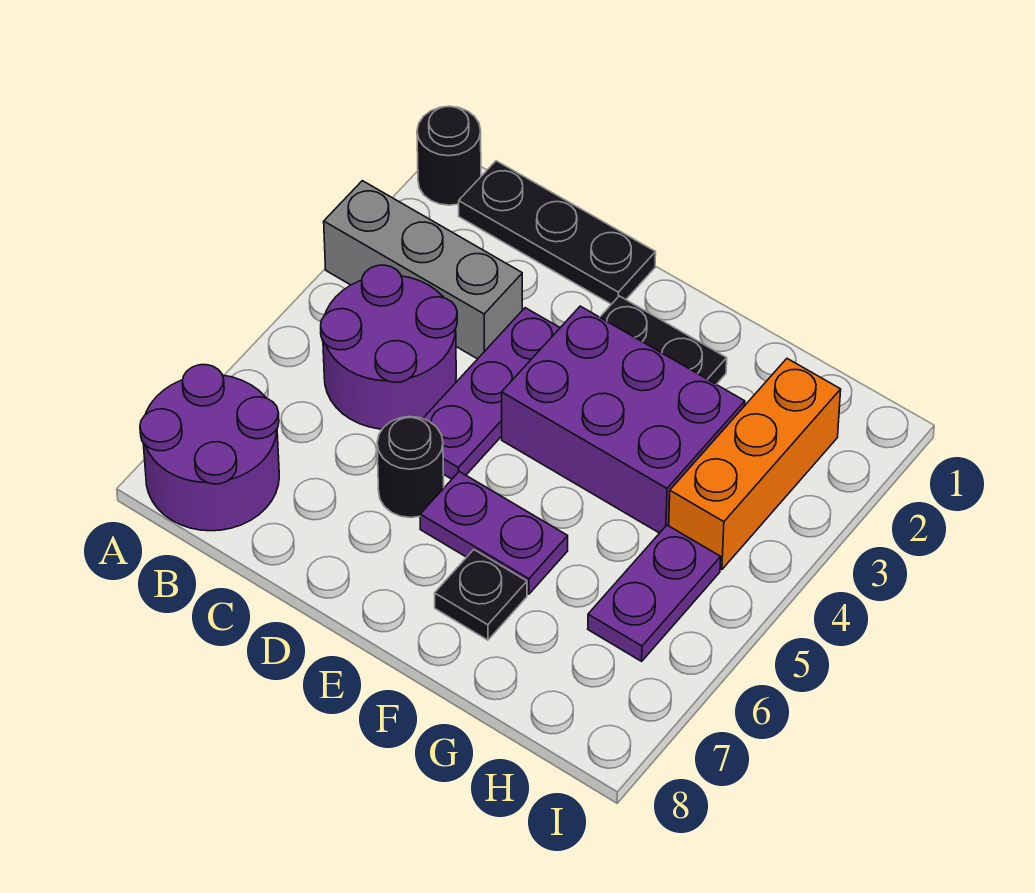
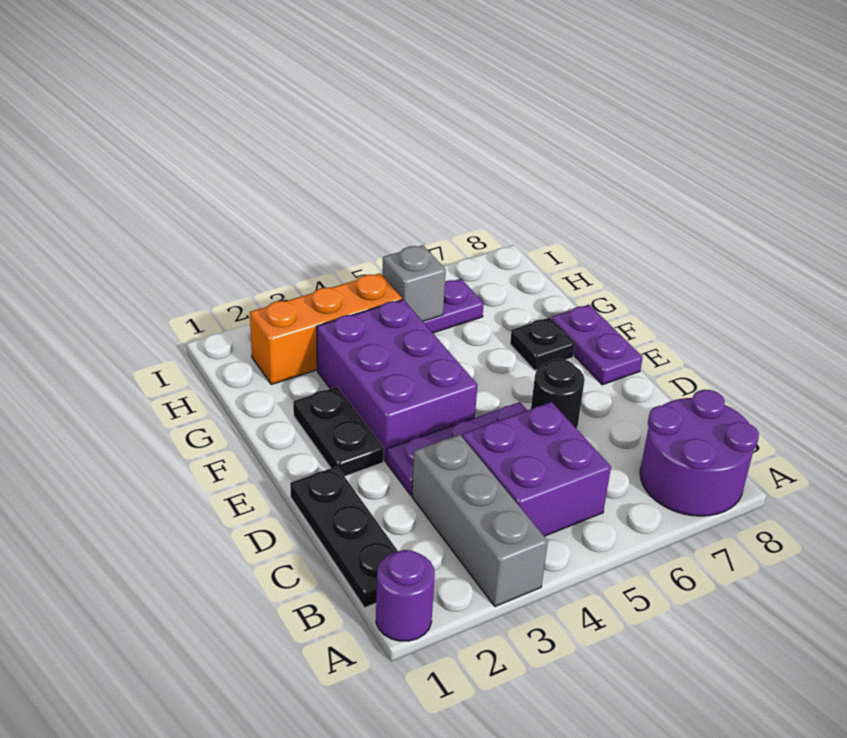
black 1x1 round brick [417,106,481,205] -> purple 1x1 round brick [376,550,435,641]
purple 2x2 round brick [321,265,457,429] -> purple 2x2 brick [462,402,611,536]
purple 1x2 plate [420,472,568,594] -> purple 1x2 plate moved to [552,305,643,385]
none -> grey 1x1 brick [382,245,446,321]

